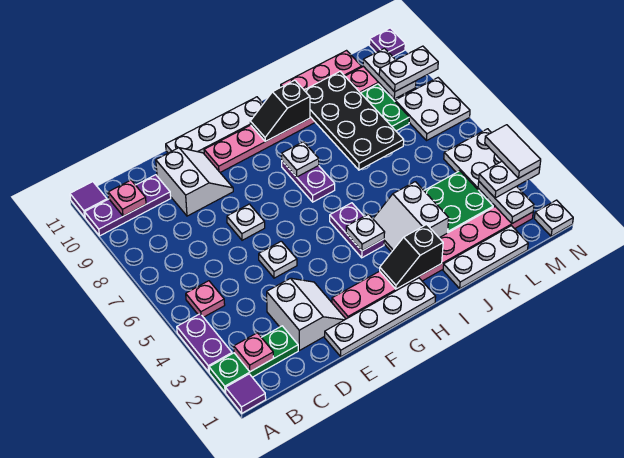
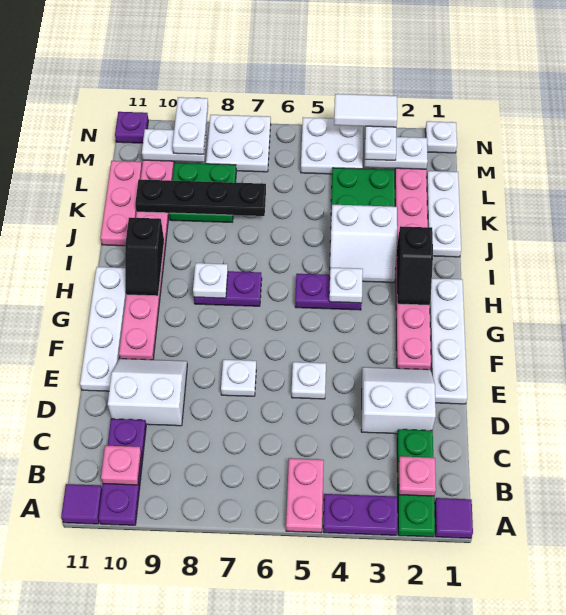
pink 1x1 plate [186,281,225,317] -> pink 1x2 plate [286,458,324,533]
black 2x4 plate [304,72,404,170] -> black 1x4 plate [135,179,266,216]

